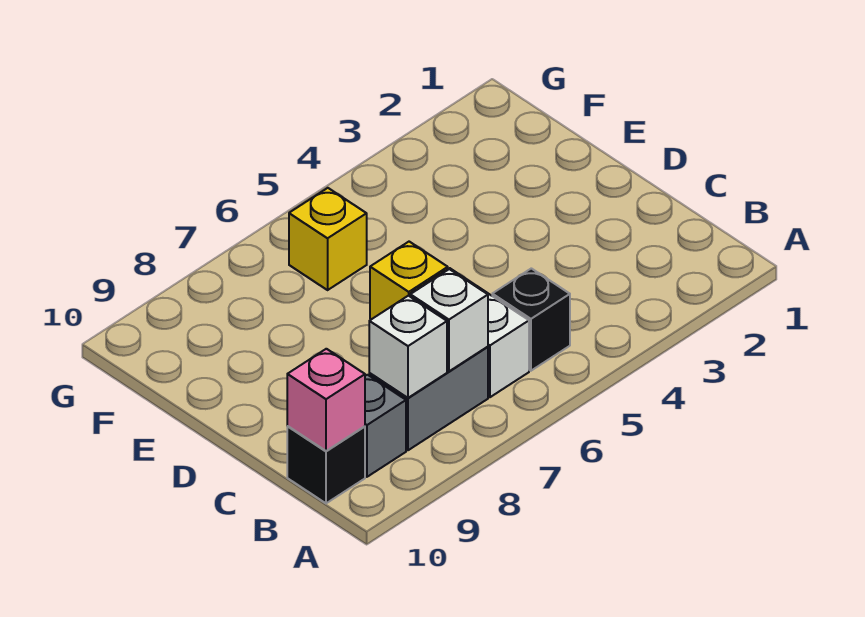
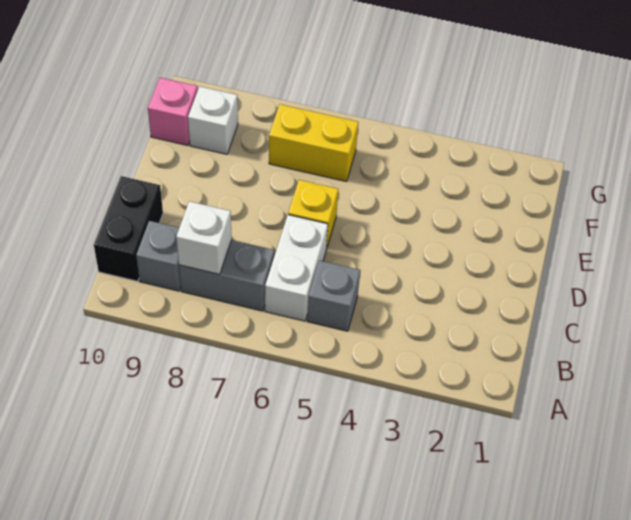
black 1x1 brick [492,268,570,371] -> grey 1x1 brick [307,260,360,331]
white 1x1 brick [410,269,488,371] -> white 1x1 brick moved to [188,86,238,154]
black 1x1 brick [287,426,365,503] -> black 1x2 brick [94,176,163,281]
pink 1x1 brick [287,349,365,451] -> pink 1x1 brick moved to [148,78,198,145]
yellow 1x1 brick [289,188,367,290] -> yellow 1x2 brick [269,104,358,182]

